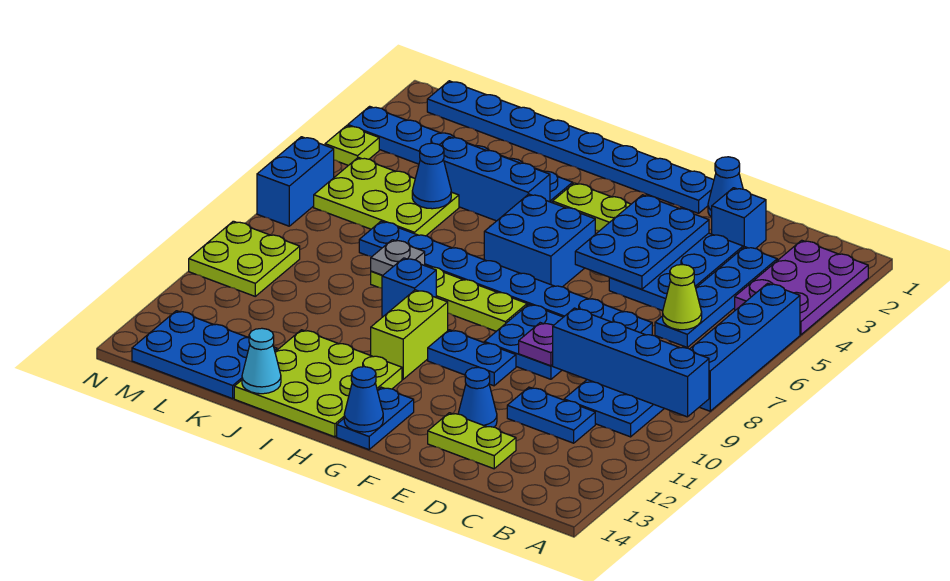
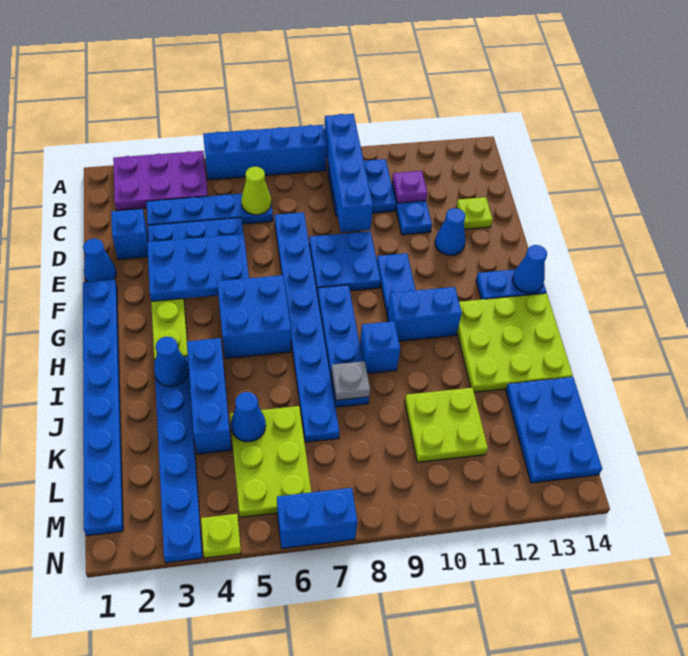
lime 1x2 plate [428,413,516,469] -> lime 1x1 plate [456,197,493,229]
purple 1x1 plate [519,323,554,366] -> purple 1x1 plate moved to [392,171,427,203]
lime 1x4 plate [371,265,527,331] -> blue 1x4 plate [317,285,369,407]
lime 1x2 brick [371,290,448,379] -> blue 1x2 brick [387,287,462,341]
none -> blue 1x1 cone [154,337,189,386]
cyan 1x1 cone [242,328,281,394] -> none
lime 2x2 plate [189,221,300,296] -> lime 2x2 plate moved to [405,388,488,462]

